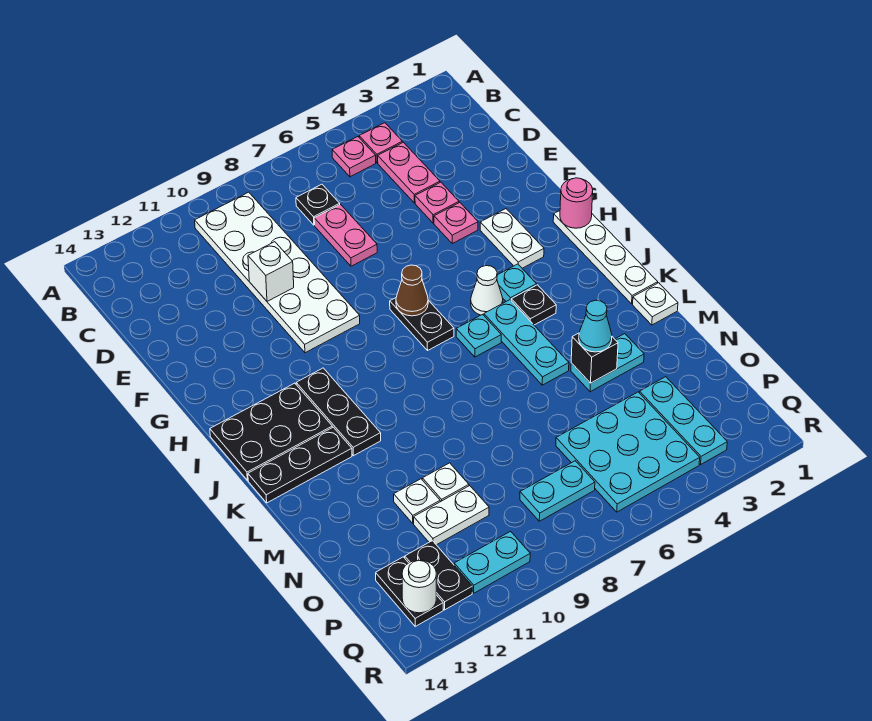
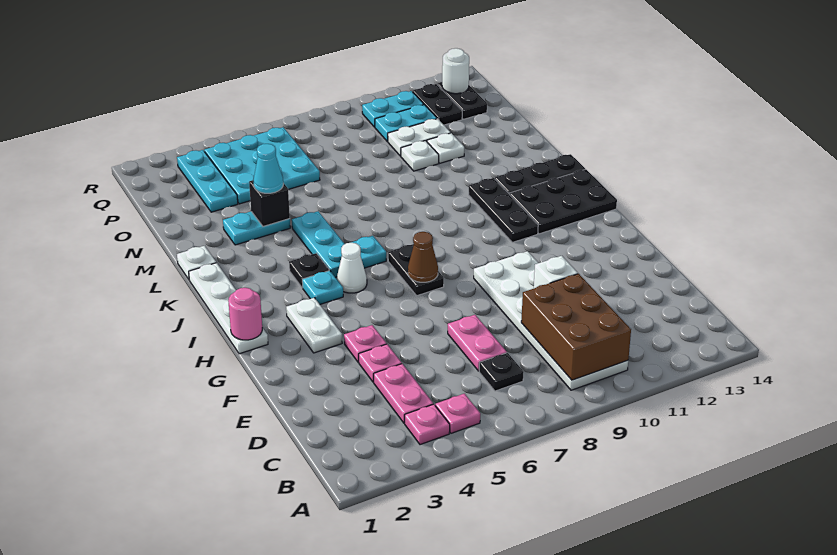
none -> brown 2x3 brick [521,274,631,380]
cyan 1x2 plate [520,461,595,521] -> cyan 1x2 plate moved to [375,105,437,142]

